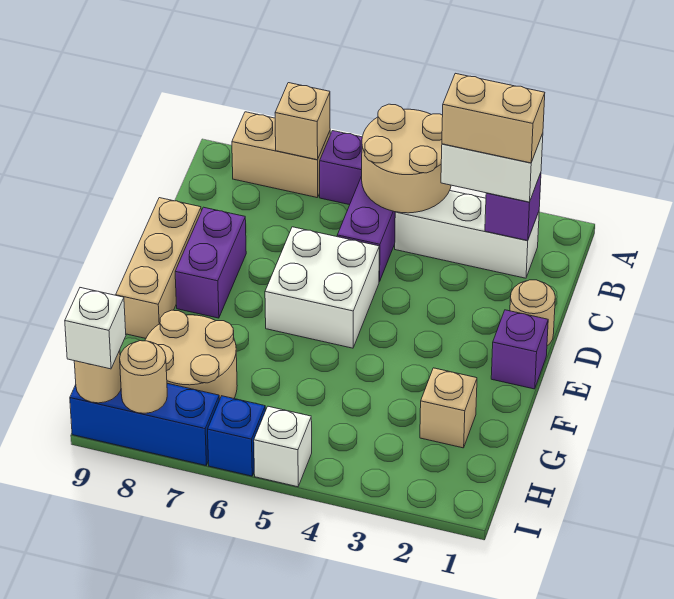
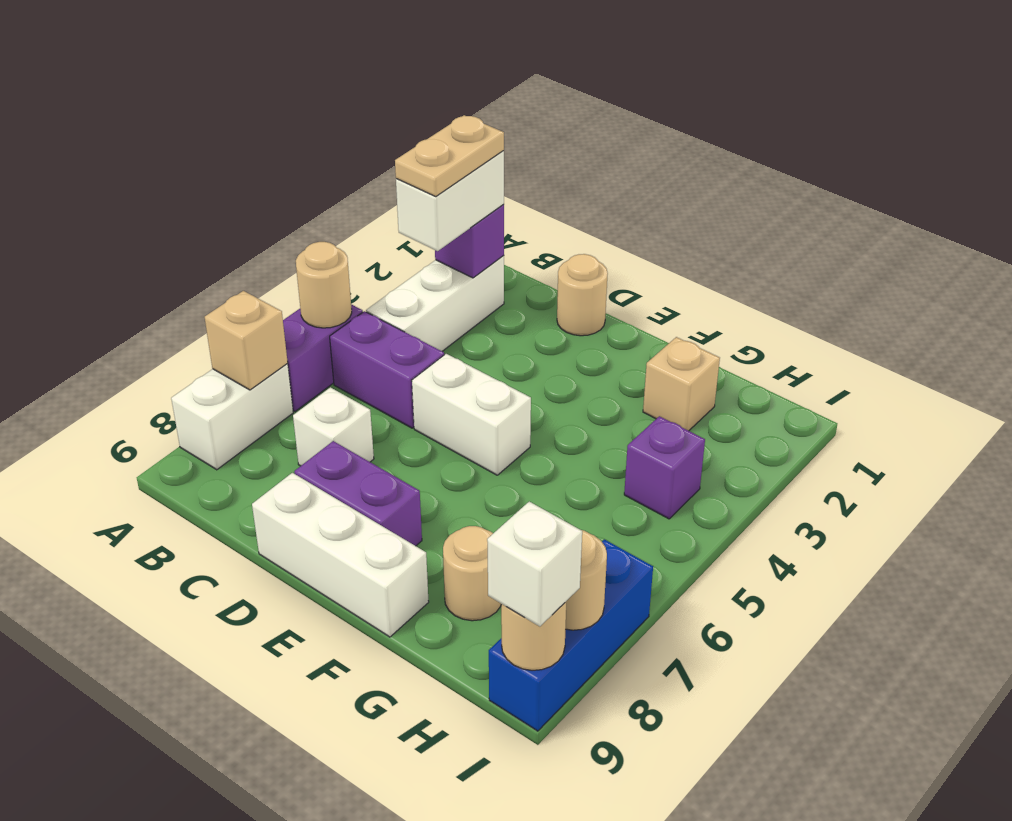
tan 2x2 round brick [362,104,451,213] -> tan 1x1 round brick [296,242,352,328]
tan 1x2 brick [232,112,330,198] -> white 1x2 brick [171,364,293,470]
tan 1x2 brick [442,73,545,163] -> tan 1x2 plate [395,115,504,196]
white 2x2 brick [265,227,379,348] -> white 1x2 brick [412,354,531,475]
tan 1x3 brick [116,198,201,338] -> white 1x3 brick [252,473,429,637]
purple 1x1 brick [491,310,548,389] -> purple 1x1 brick moved to [624,416,705,519]
tan 2x2 round brick [145,310,237,400] -> tan 1x1 round brick [443,526,501,621]
white 1x1 brick [254,406,312,487] -> white 1x1 brick moved to [293,387,374,466]
blue 1x1 brick [208,396,265,476] -> none

